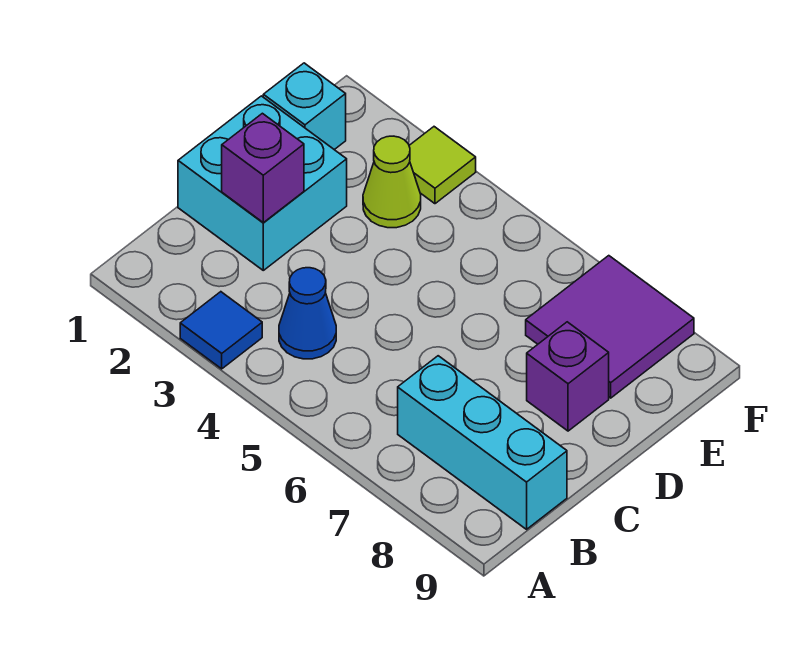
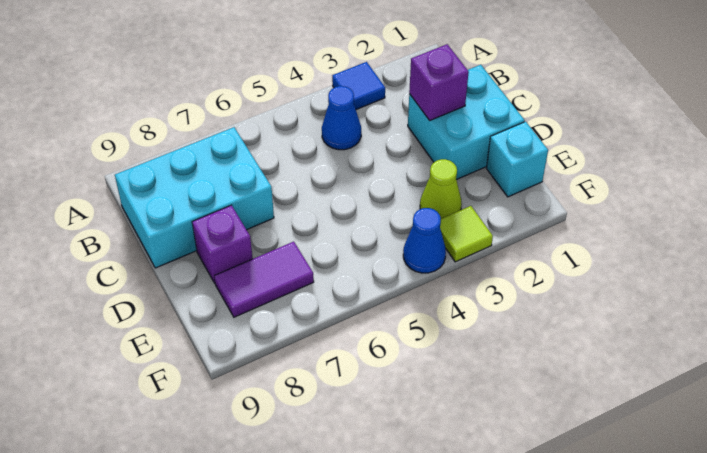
cyan 1x3 brick [398,356,567,529] -> cyan 2x3 brick [115,127,274,268]
purple 2x2 tile [526,256,694,398] -> purple 1x2 tile [214,242,314,317]
none -> blue 1x1 cone [403,208,446,273]

